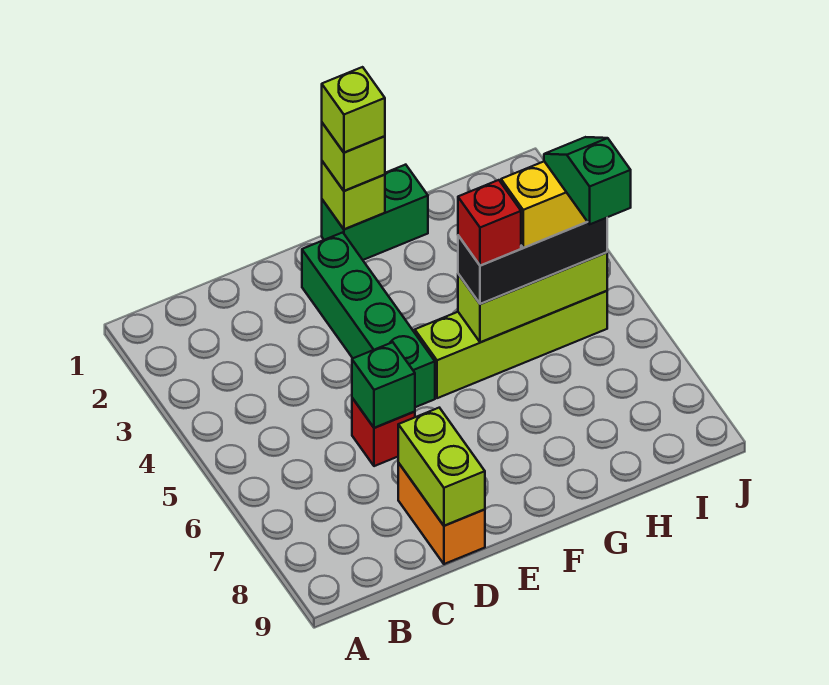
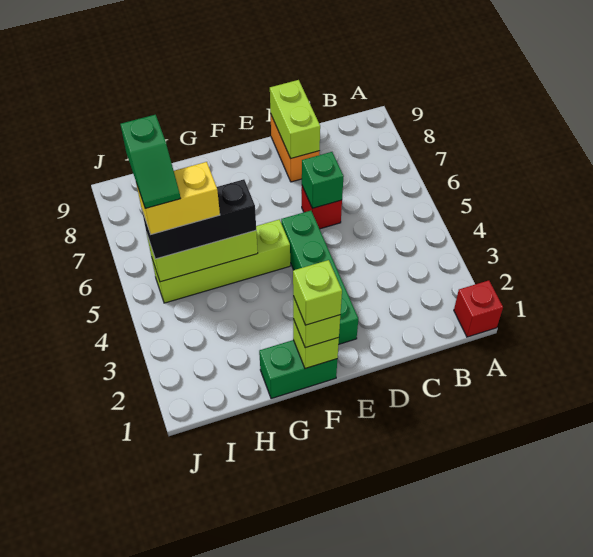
red 1x1 brick [458,180,521,266] -> red 1x1 brick moved to [454,280,503,337]

